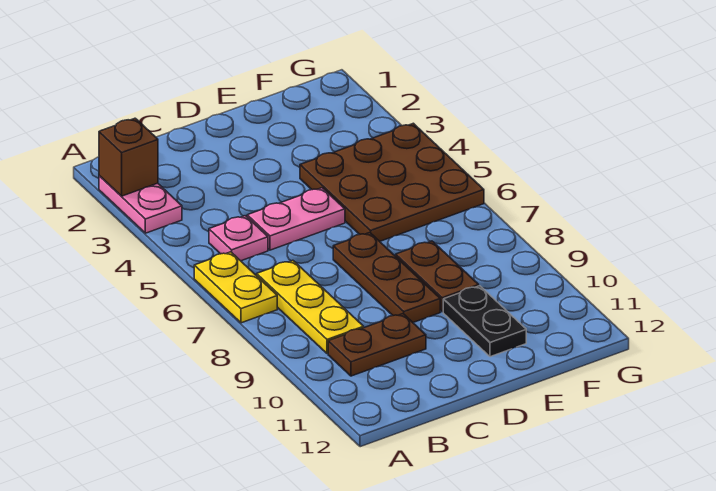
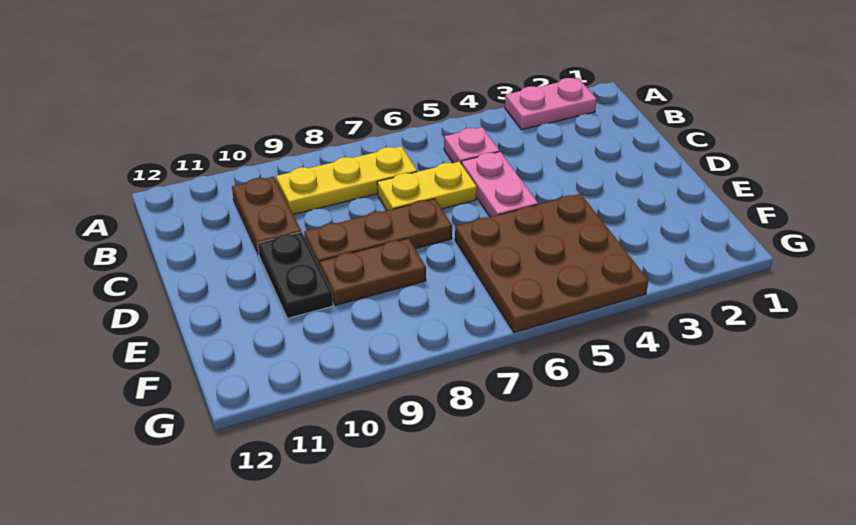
brown 1x1 brick [99,118,158,196] -> none
yellow 1x2 plate [194,252,277,323] -> yellow 1x2 plate moved to [377,162,477,210]
black 1x2 plate [443,286,526,357] -> black 1x2 plate turned to [258,232,333,318]

